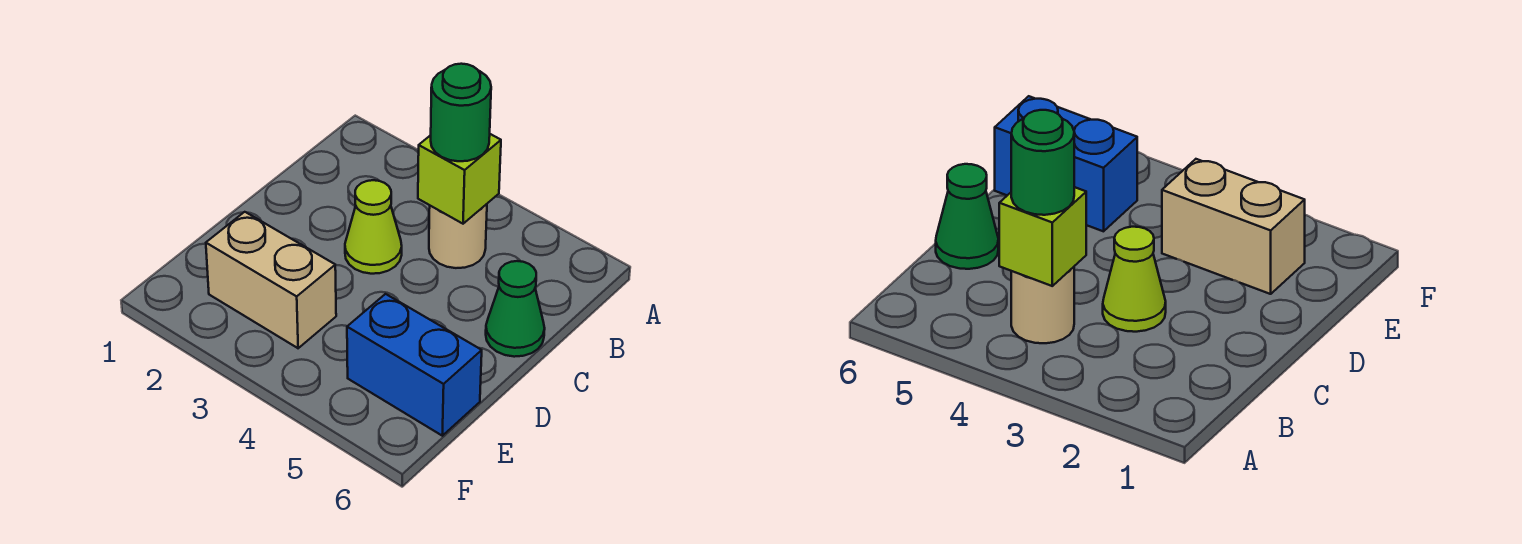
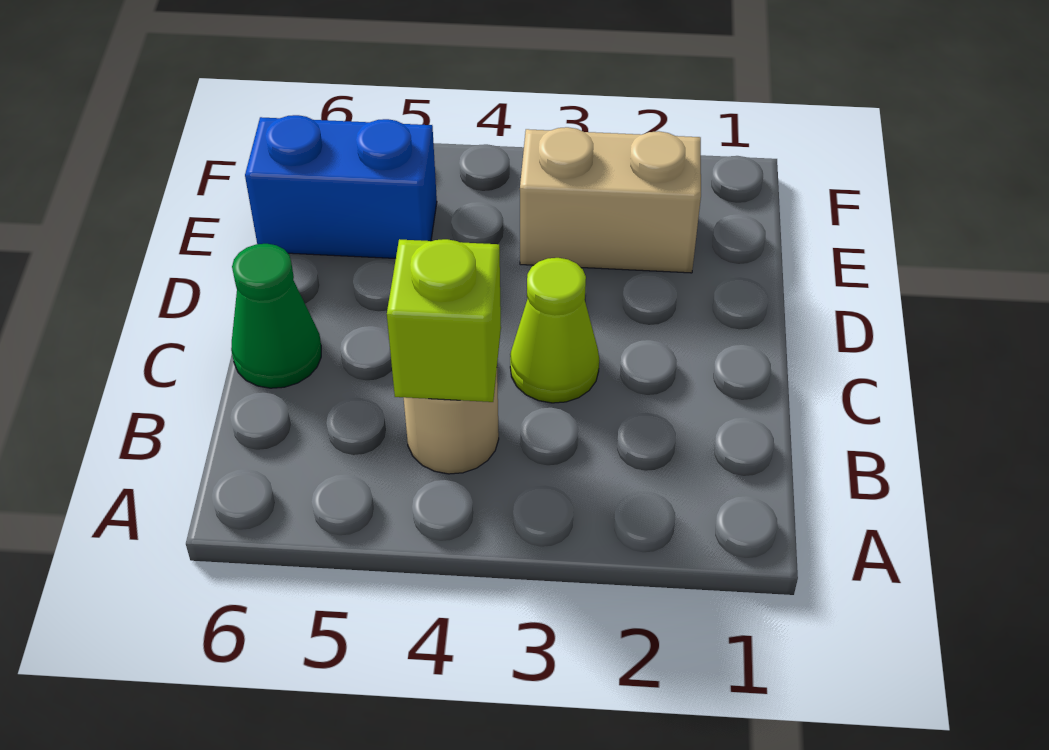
green 1x1 round brick [431,64,491,161] -> none

